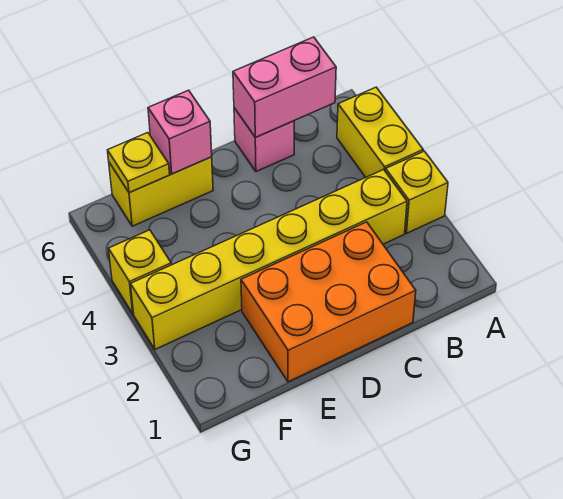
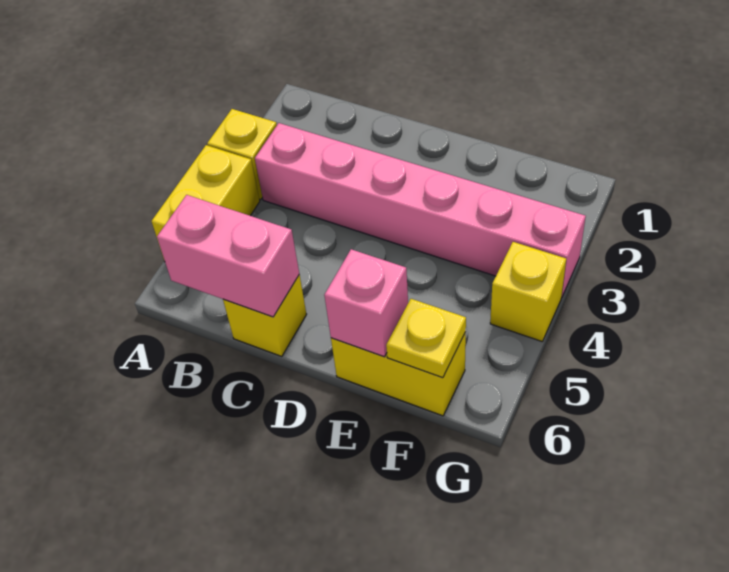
yellow 1x6 brick [131,170,407,349] -> pink 1x6 brick [255,123,586,298]
orange 2x3 brick [241,222,416,382] -> none
pink 1x1 brick [234,108,294,172] -> yellow 1x1 brick [223,275,307,356]

